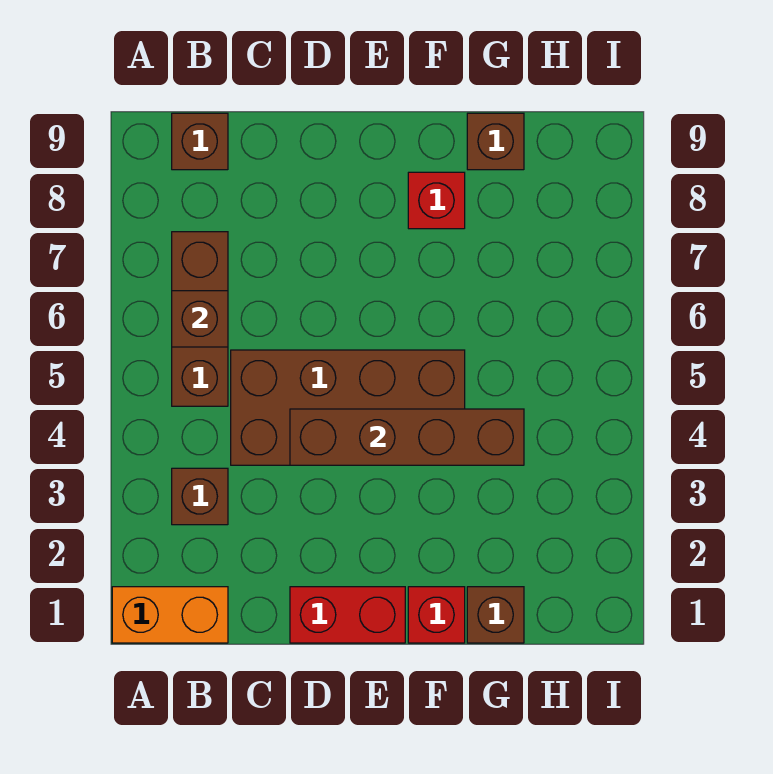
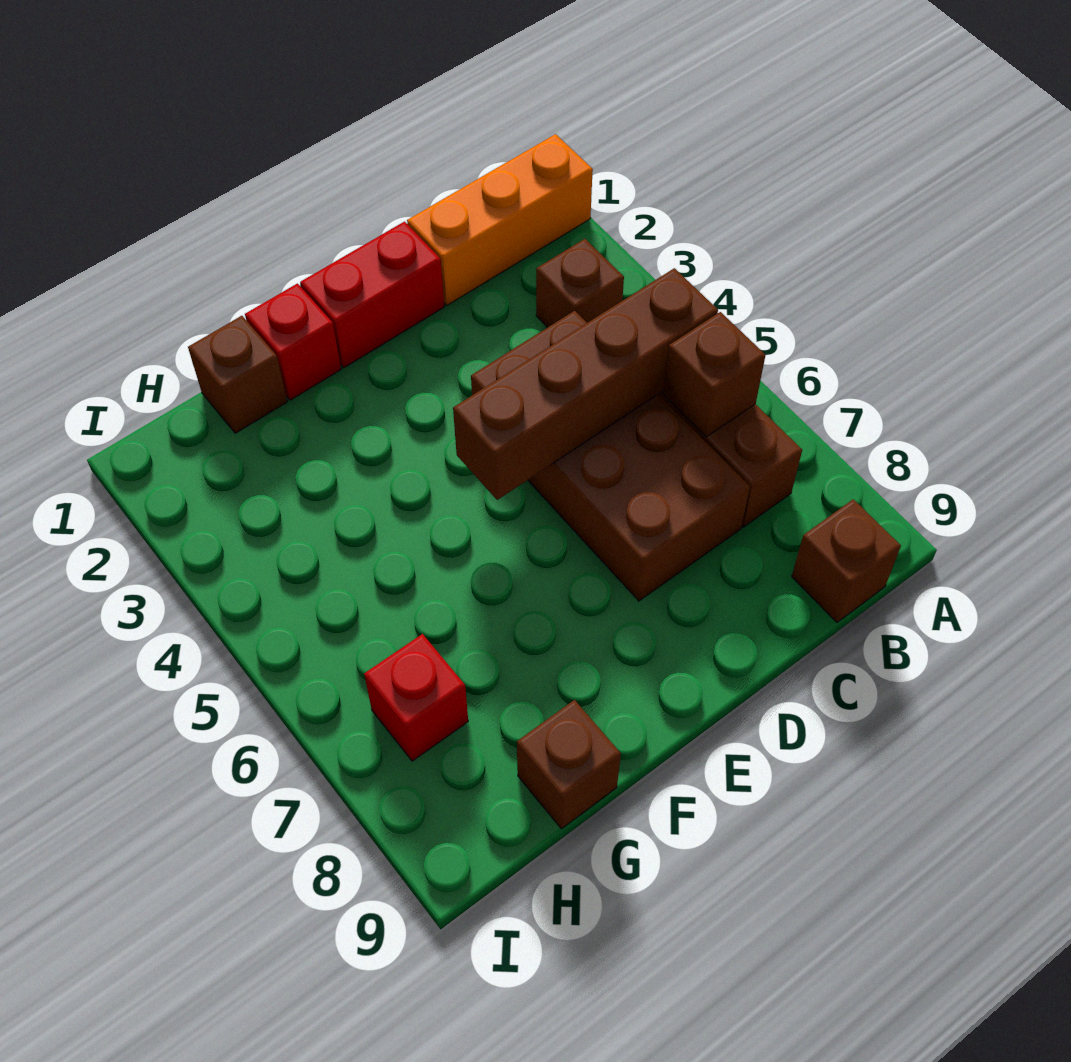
orange 1x2 brick [112,587,228,643] -> orange 1x3 brick [407,134,593,305]
brown 2x4 brick [231,350,465,465] -> brown 2x4 brick turned to [471,311,750,601]
brown 1x4 brick [290,409,524,465] -> brown 1x4 brick moved to [453,268,718,500]
red 1x1 brick [408,172,465,229] -> red 1x1 brick moved to [364,634,468,761]

